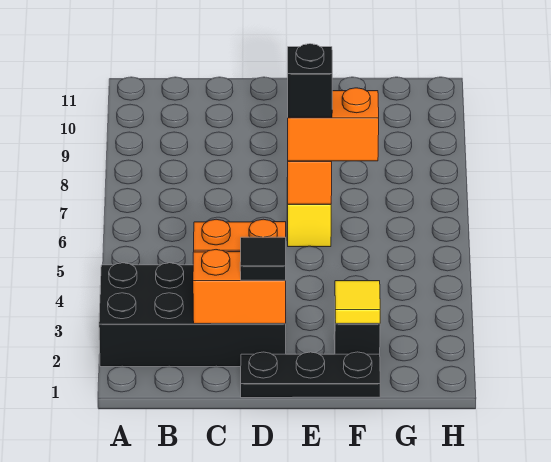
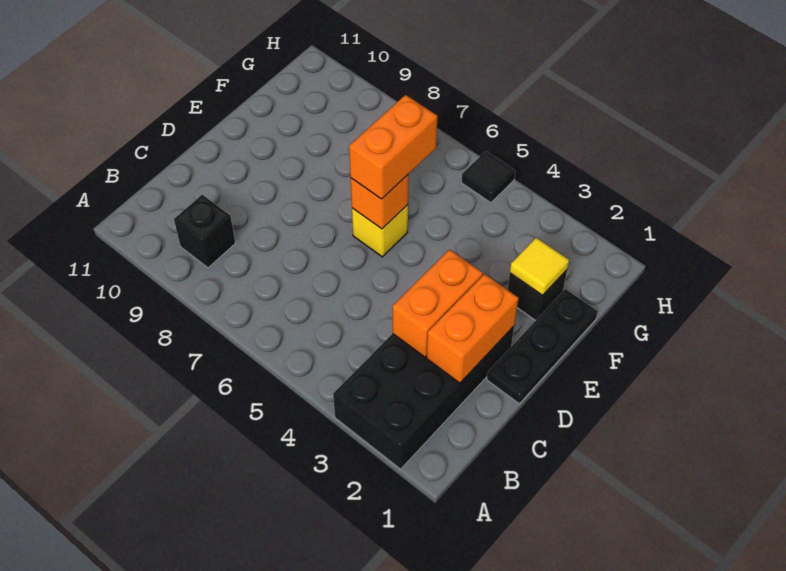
black 1x1 tile [240,237,286,280] -> black 1x1 tile moved to [461,151,515,203]
black 1x1 brick [288,44,332,118] -> black 1x1 brick moved to [174,195,235,268]

